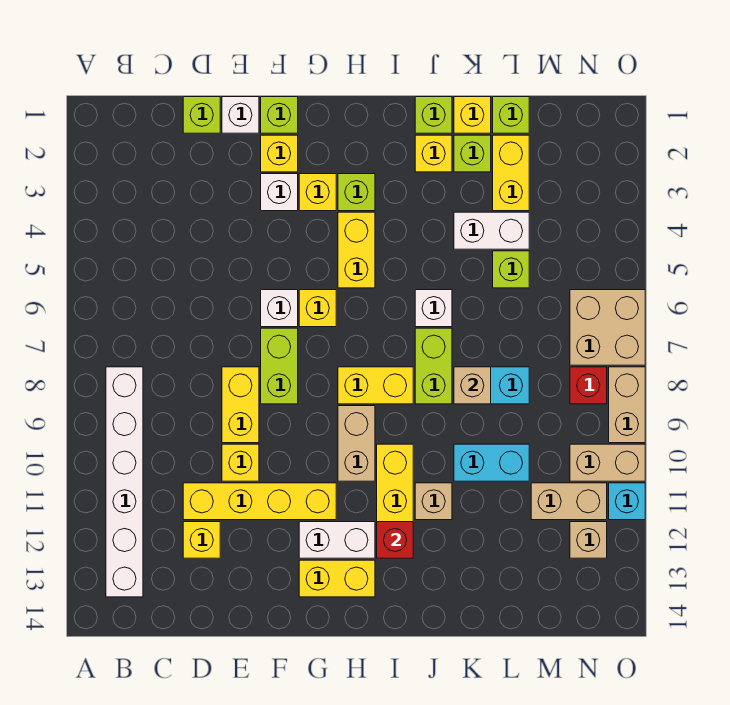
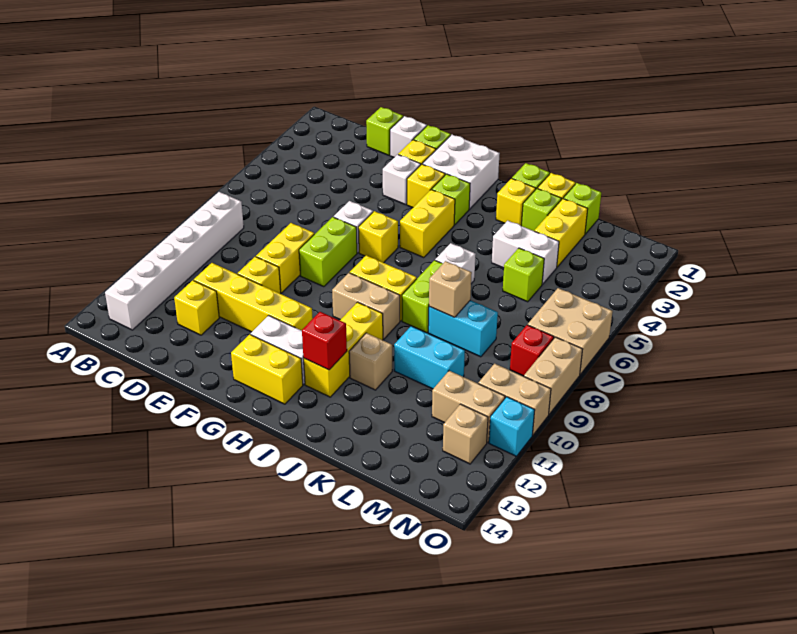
none -> white 2x2 brick [423,135,500,209]
tan 1x2 brick [338,406,375,481] -> tan 1x2 brick turned to [332,273,400,339]

